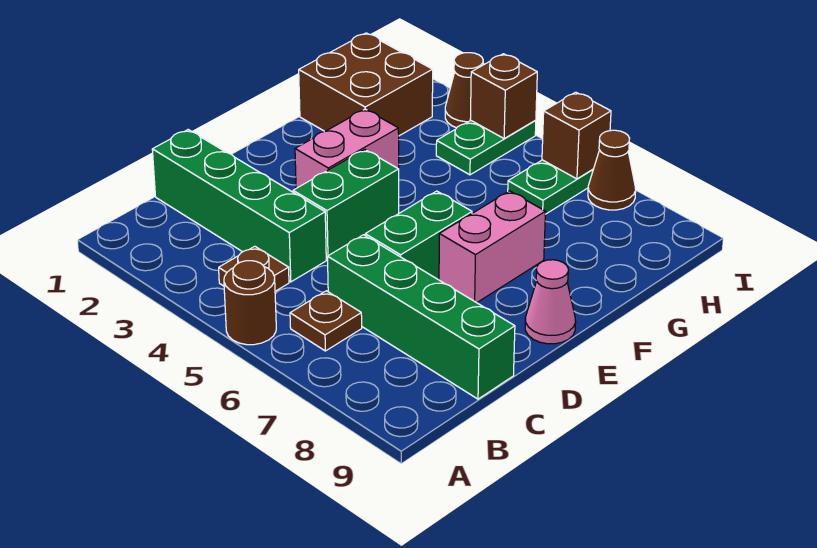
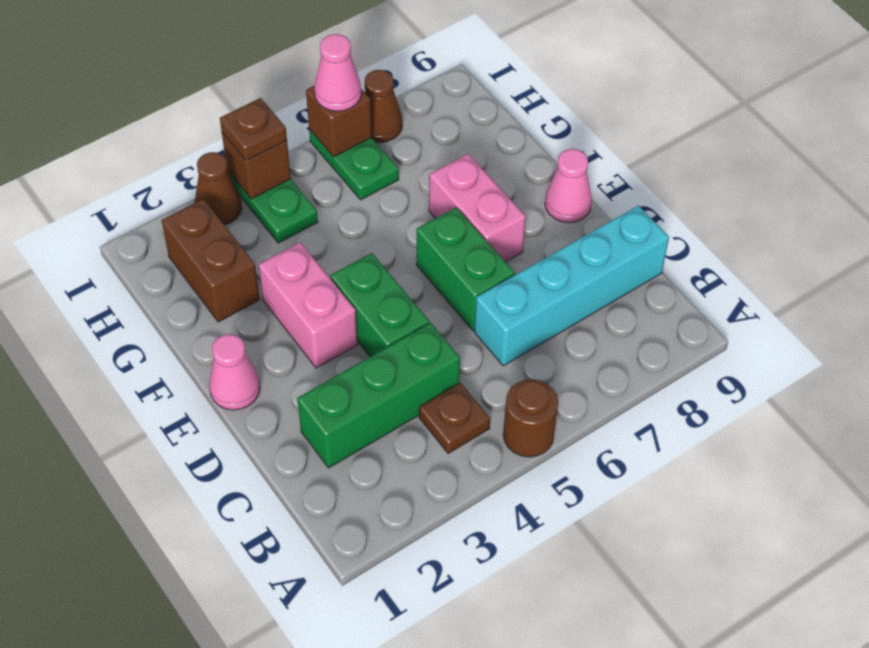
brown 1x1 plate [290,291,362,351] -> brown 1x1 plate moved to [220,98,287,161]
green 1x4 brick [152,130,326,282] -> green 1x3 brick [297,323,460,468]
green 1x4 brick [328,235,515,399] -> cyan 1x4 brick [474,206,669,366]
none -> pink 1x1 cone [209,334,260,410]
brown 2x2 brick [299,33,433,136] -> brown 1x2 brick [161,199,260,322]
none -> pink 1x1 cone [314,34,361,111]

